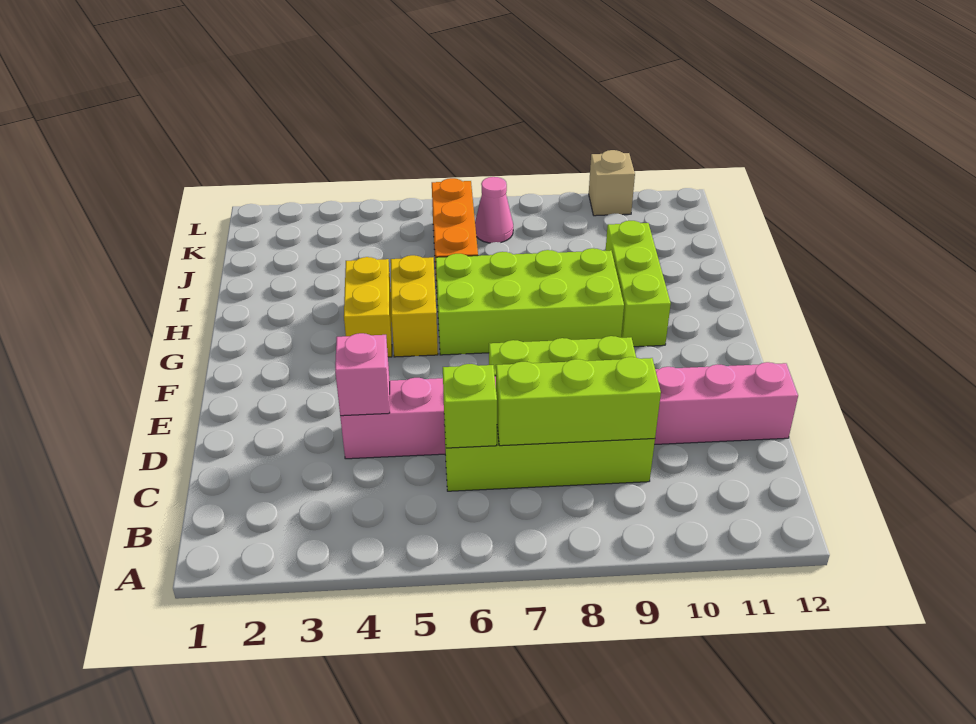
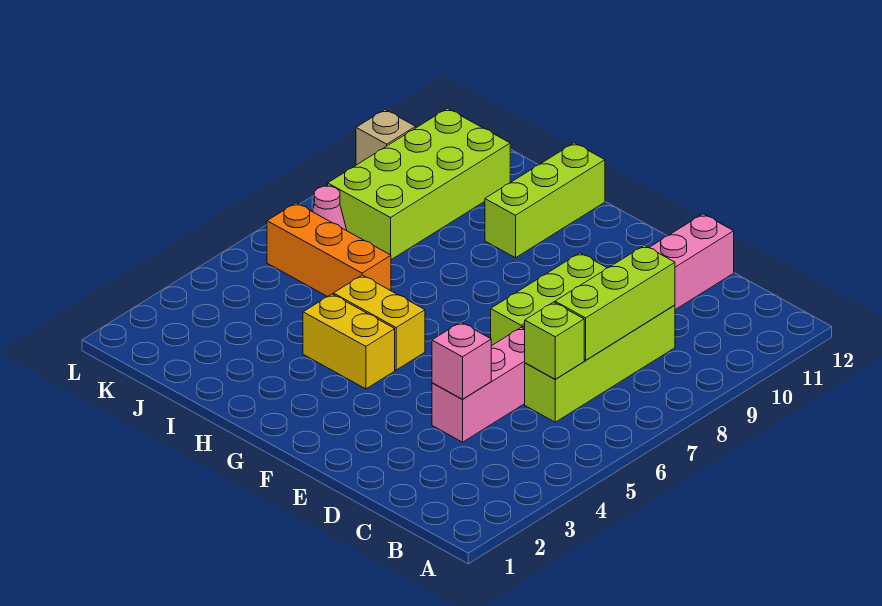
lime 2x4 brick [436,248,624,355] -> lime 2x4 brick moved to [328,108,510,260]
lime 1x3 brick [606,221,671,347] -> lime 1x3 brick turned to [485,143,605,258]

